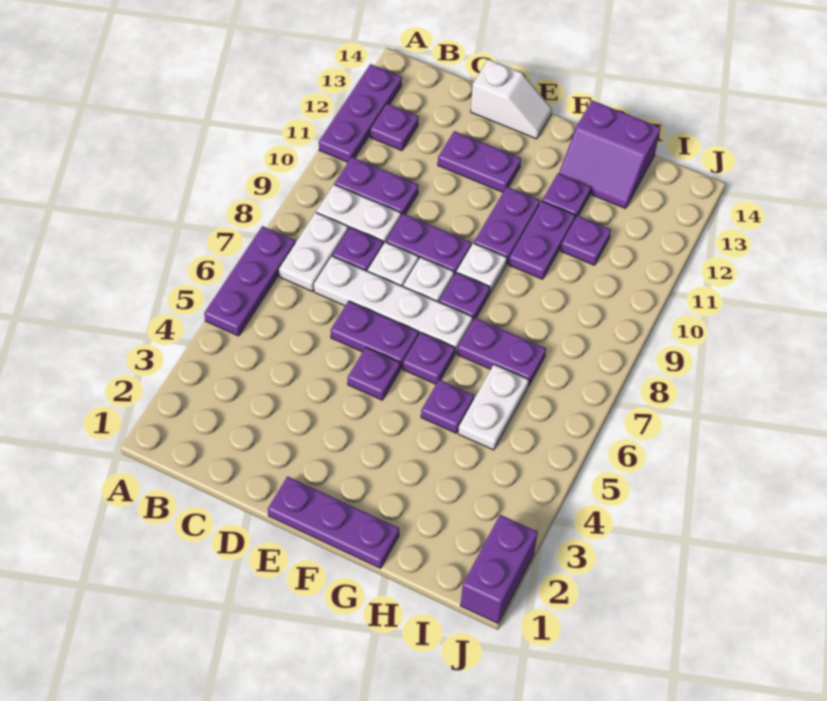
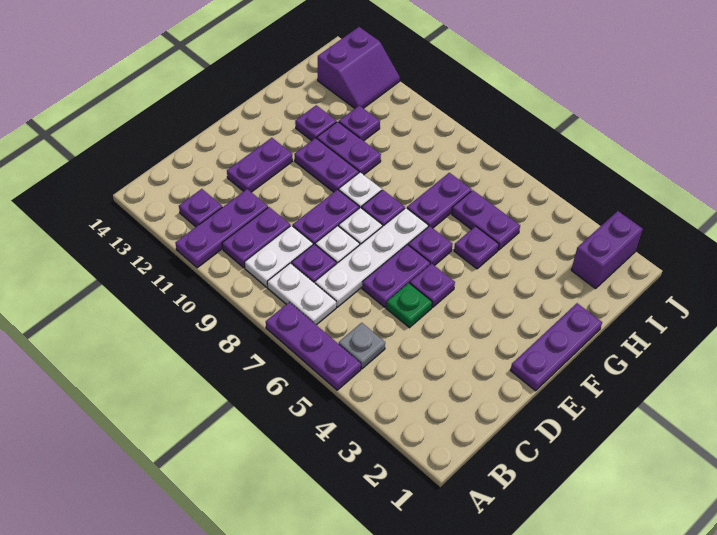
purple 1x3 plate [319,64,402,162] -> purple 1x3 plate turned to [175,189,268,268]
none -> grey 1x1 plate [339,323,385,369]
none -> green 1x1 plate [386,283,432,328]
white 1x2 slope [471,59,552,139] -> none
purple 2x2 slope [559,100,660,209] -> purple 2x2 slope moved to [318,27,400,108]
white 1x2 plate [458,364,529,450] -> purple 1x2 plate [452,190,520,250]
purple 1x2 brick [461,515,538,623] -> purple 1x2 brick turned to [571,211,643,289]

